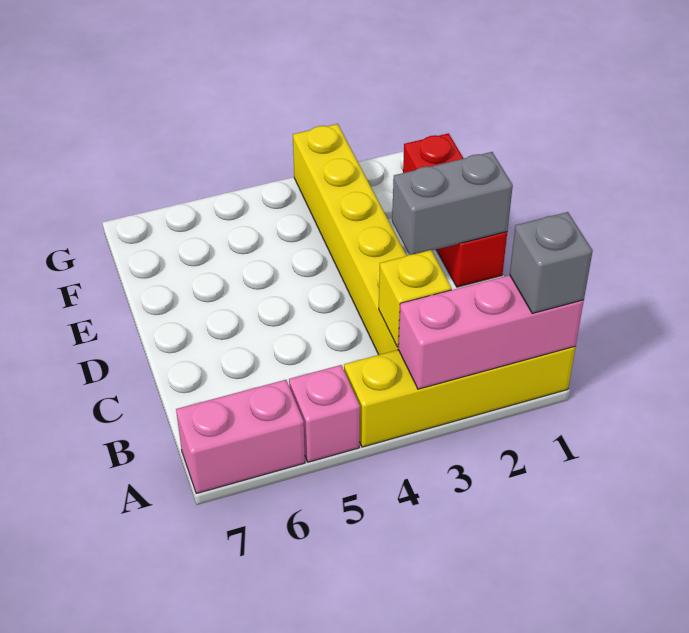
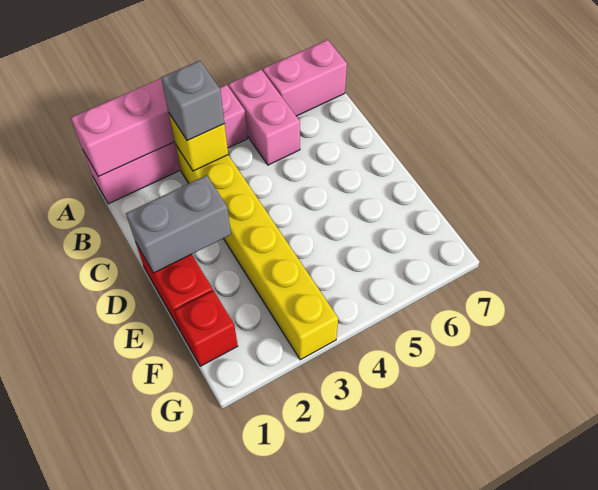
yellow 1x4 brick [344,347,575,447] -> pink 1x4 brick [83,85,247,204]
grey 1x1 brick [510,212,593,313] -> grey 1x1 brick moved to [161,61,224,140]
pink 1x1 brick [289,365,360,462] -> pink 1x2 brick [229,70,300,165]

